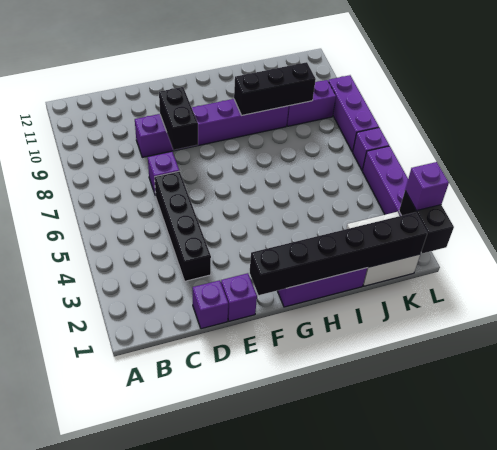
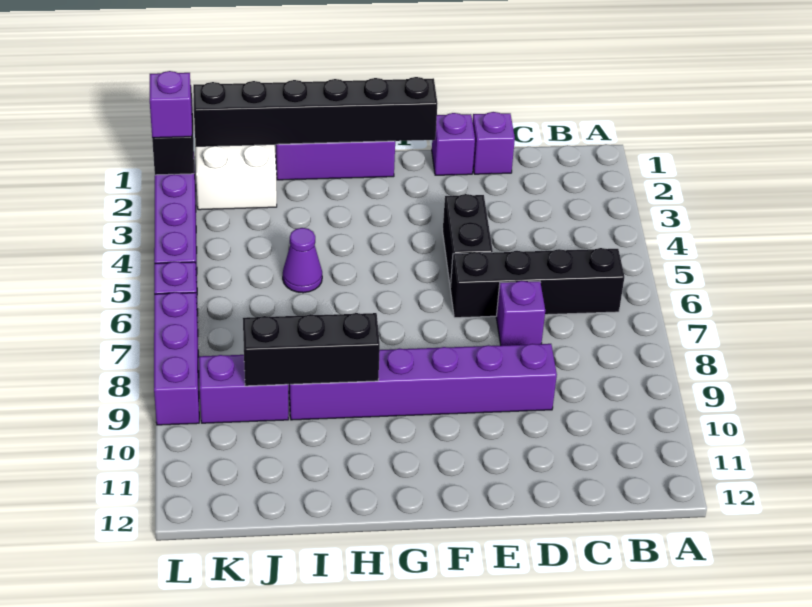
black 1x4 brick [155,171,211,281] -> black 1x4 brick turned to [450,248,624,318]
black 1x2 brick [159,87,198,150] -> black 1x2 brick moved to [443,194,493,287]
none -> purple 1x1 cone [283,228,322,293]

